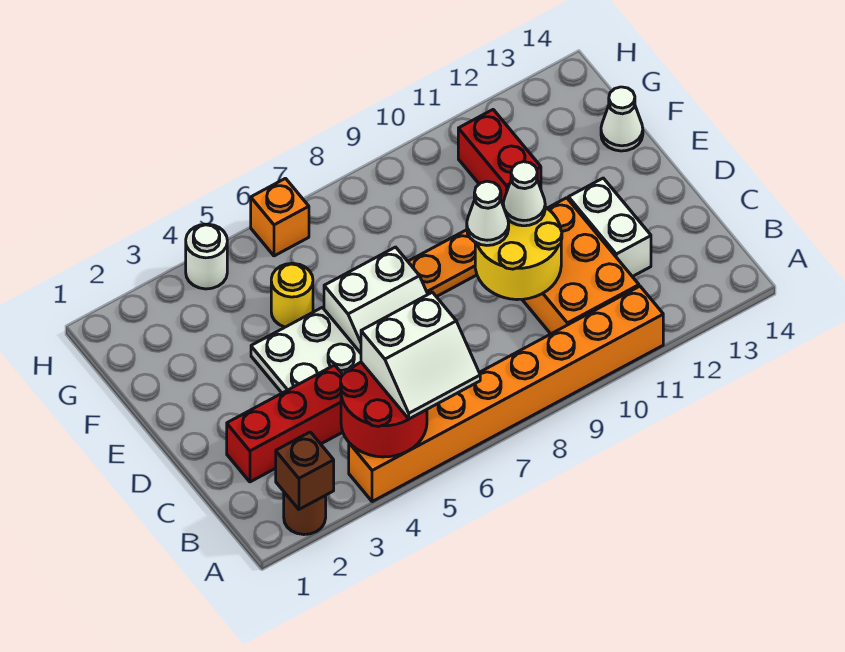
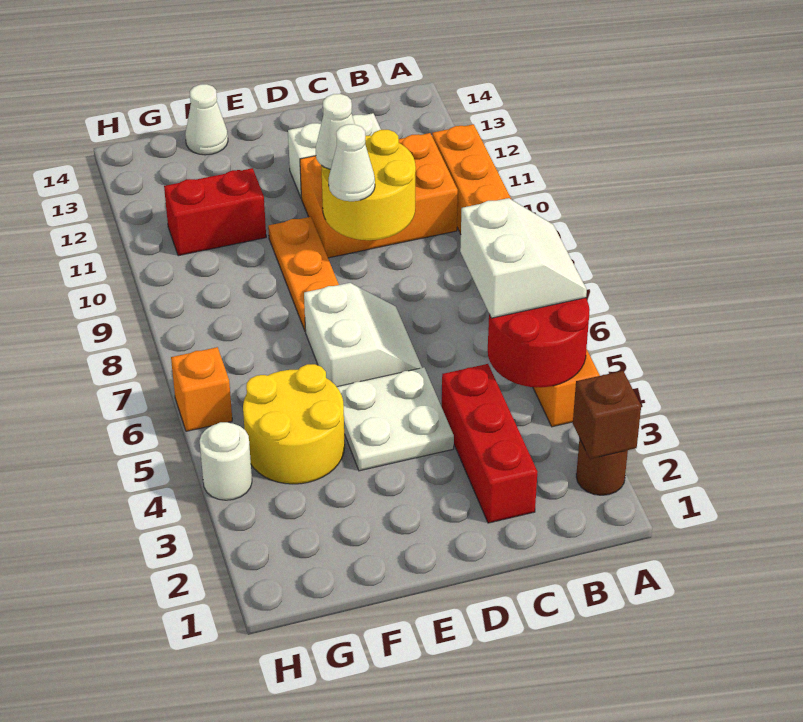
yellow 1x1 round brick [271,263,313,327] -> yellow 2x2 round brick [243,364,345,484]

